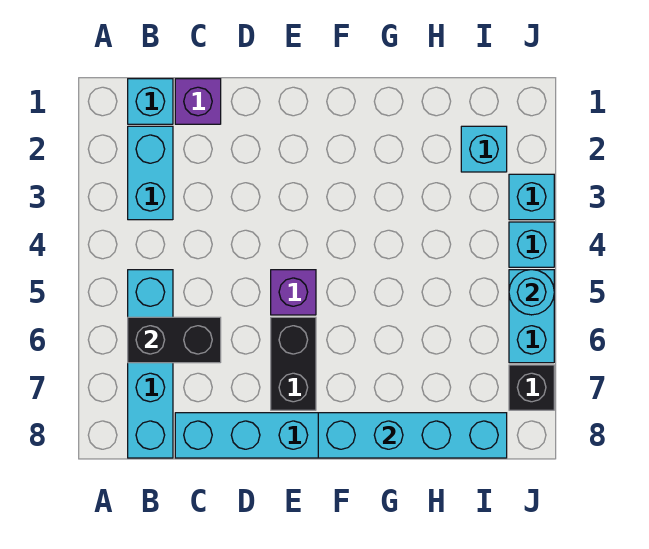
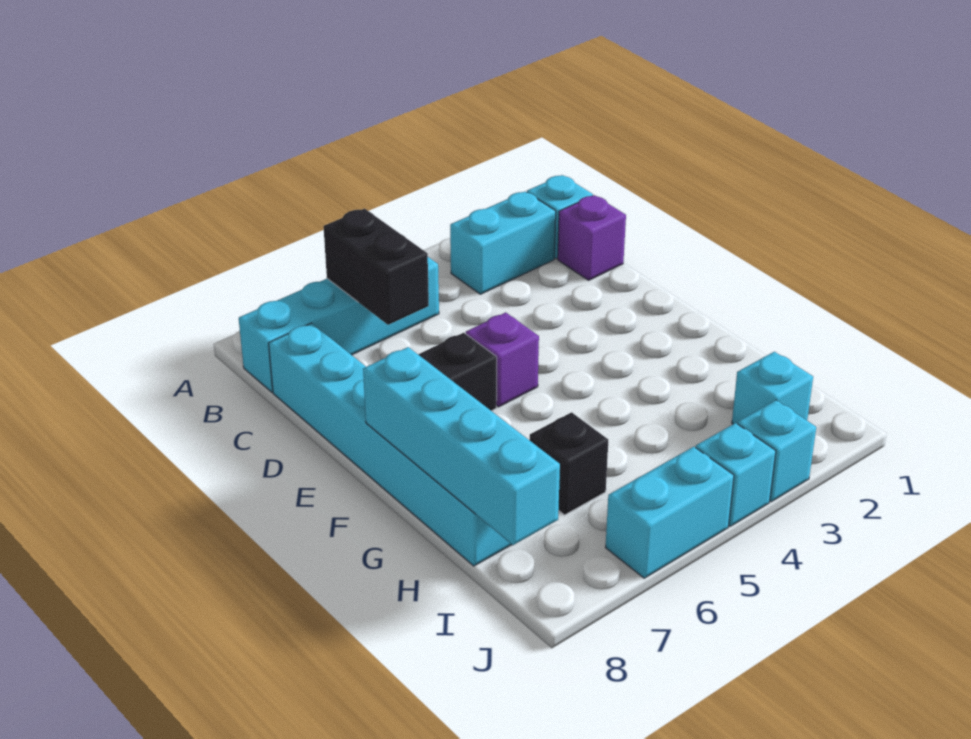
cyan 1x1 round brick [509,270,554,315] -> none
black 1x1 brick [509,365,554,410] -> black 1x1 brick moved to [530,412,608,515]

